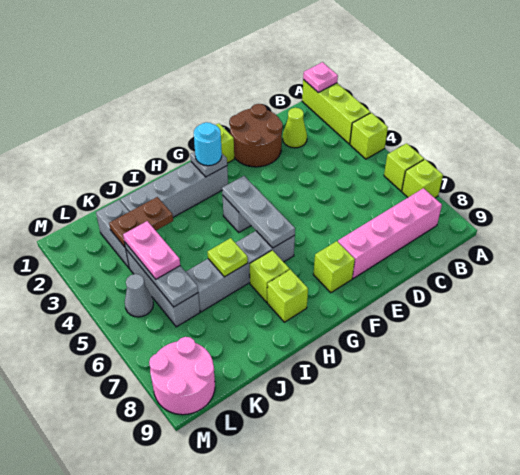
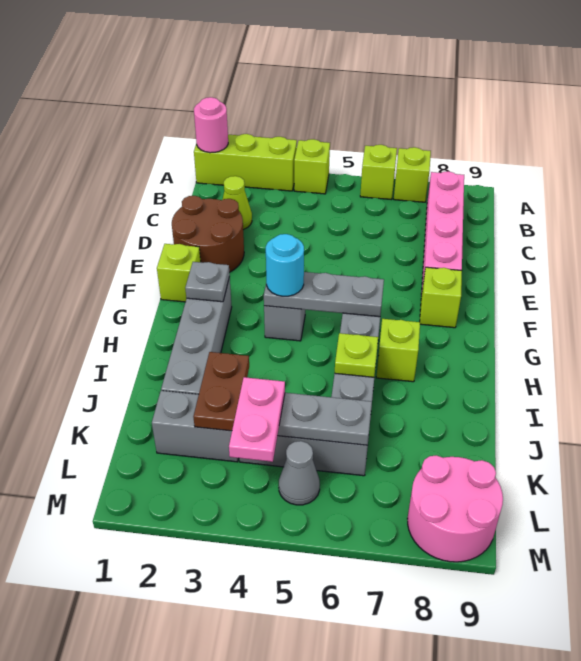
pink 1x1 plate [303,62,338,93] -> pink 1x1 round brick [194,97,228,153]
cyan 1x1 round brick [194,122,222,166] -> cyan 1x1 round brick moved to [266,234,304,296]
lime 1x1 brick [267,270,308,322] -> none
pink 1x2 plate [123,221,180,279] -> pink 1x2 plate turned to [229,377,285,462]

